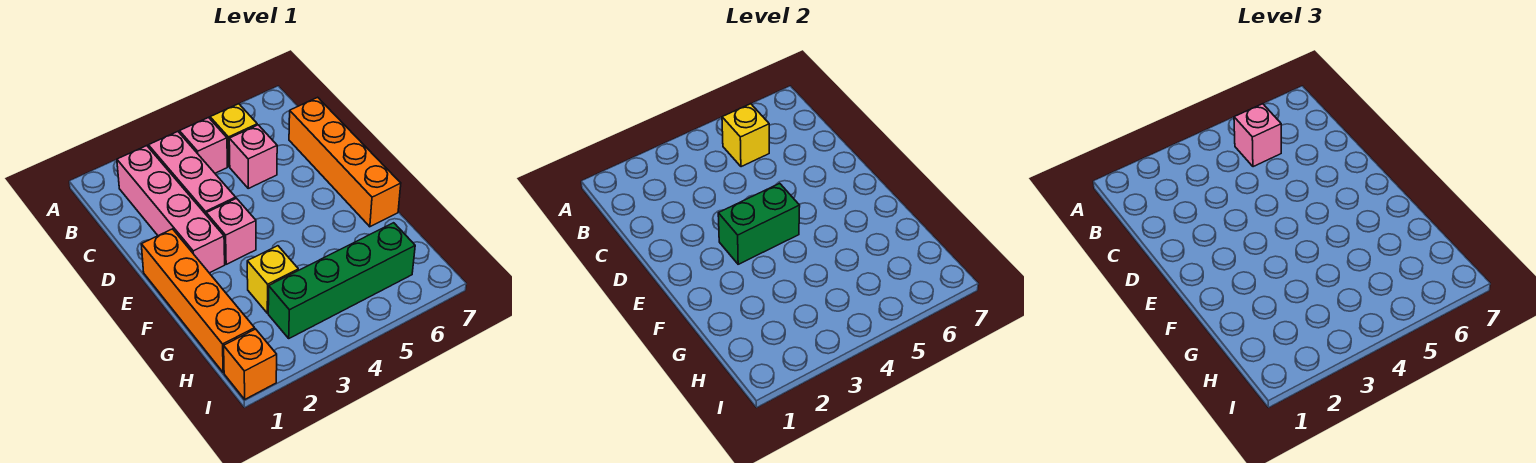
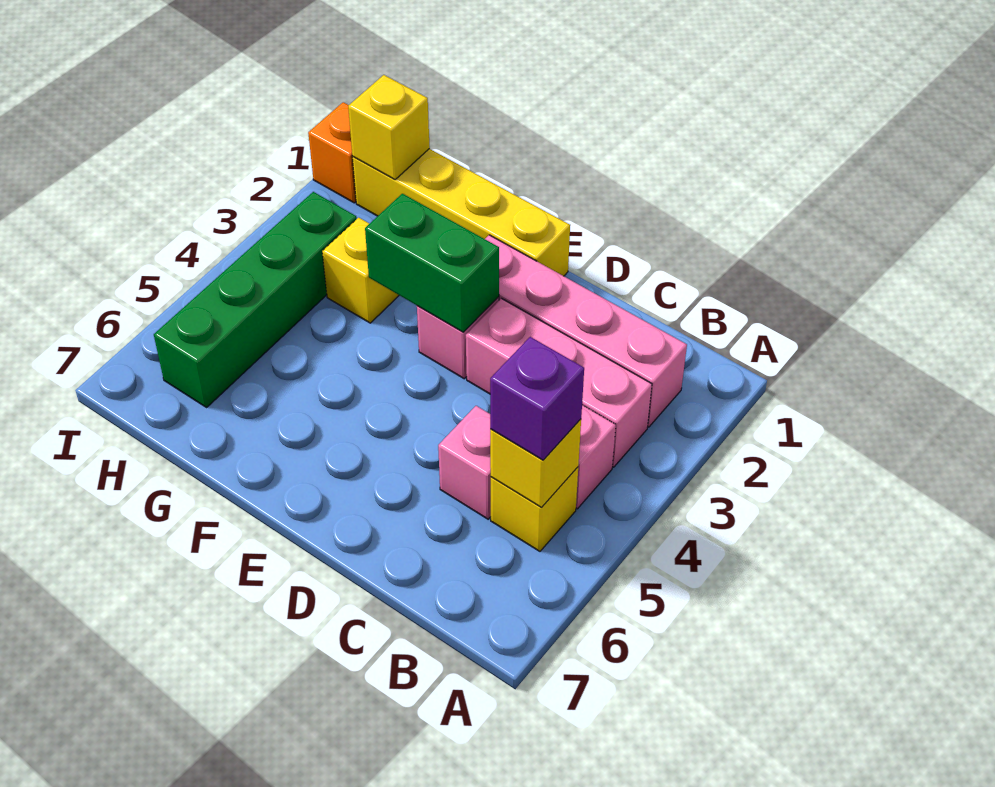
pink 1x1 brick [1234,104,1281,167] -> purple 1x1 brick [490,337,584,460]
orange 1x4 brick [289,97,401,227] -> none
orange 1x4 brick [141,229,255,373] -> yellow 1x4 brick [352,149,570,276]
green 1x2 brick [718,183,800,264] -> green 1x2 brick turned to [365,194,499,332]
none -> yellow 1x1 brick [348,75,430,179]

